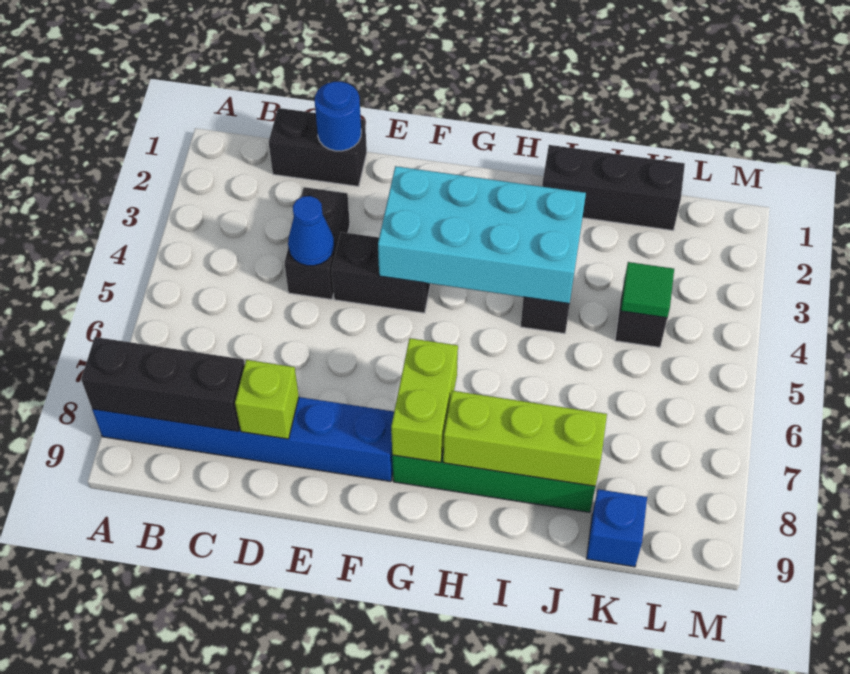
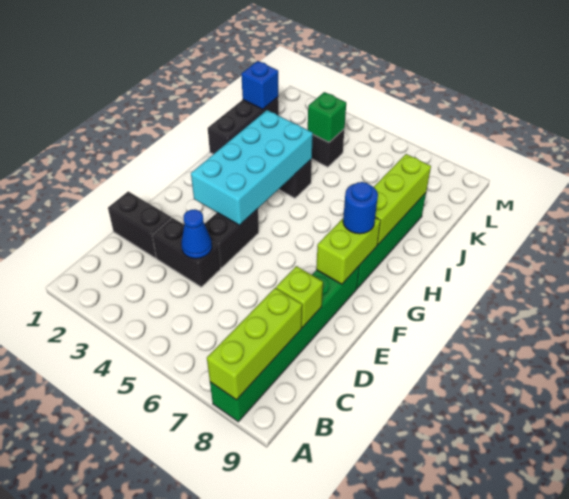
blue 1x6 brick [92,397,394,482] -> green 1x6 brick [210,266,359,422]
black 1x3 brick [81,337,245,431] -> lime 1x3 brick [207,288,302,400]
black 1x2 brick [269,108,367,187] -> black 1x2 brick turned to [108,191,172,258]
blue 1x1 round brick [315,82,361,151] -> blue 1x1 round brick moved to [343,182,378,234]
lime 1x2 brick [391,338,458,463] -> lime 1x2 brick turned to [316,217,380,284]
green 1x1 tile [621,262,674,318] -> green 1x1 brick [308,92,346,142]
blue 1x1 brick [587,489,647,567] -> blue 1x1 brick moved to [241,61,278,109]

